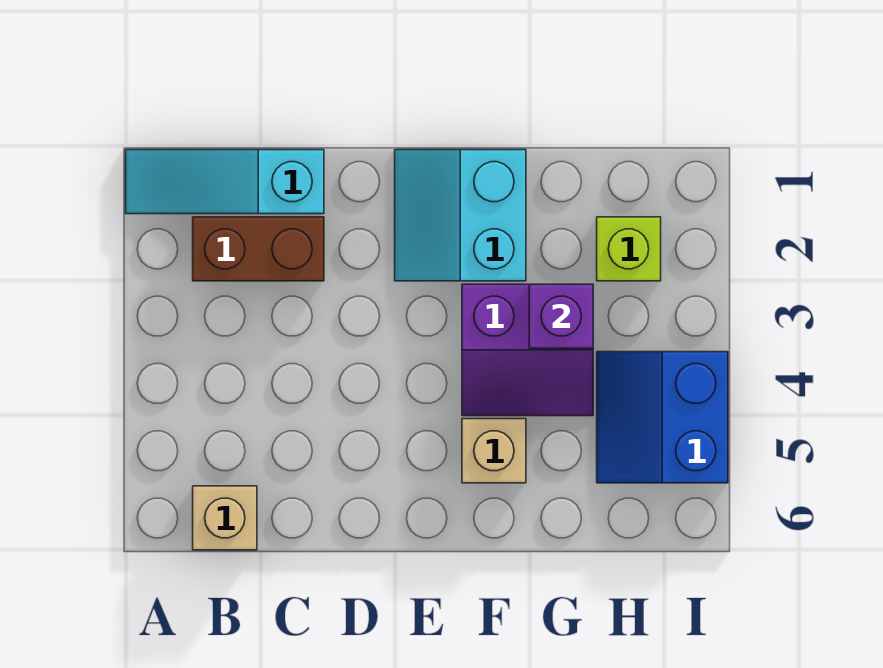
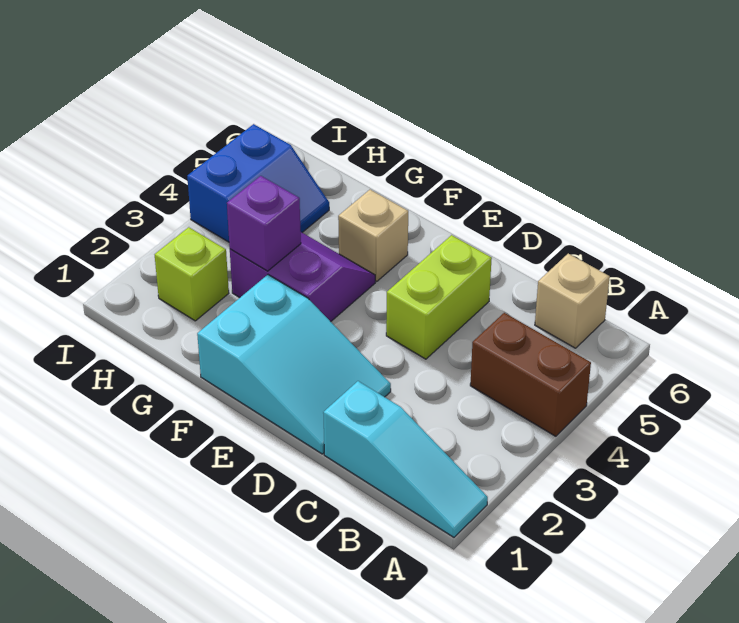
brown 1x2 brick [193,217,324,281] -> brown 1x2 brick moved to [470,313,591,436]
none -> lime 1x2 brick [386,235,492,359]
cyan 2x2 slope [395,150,526,281] -> cyan 2x3 slope [197,275,391,454]

